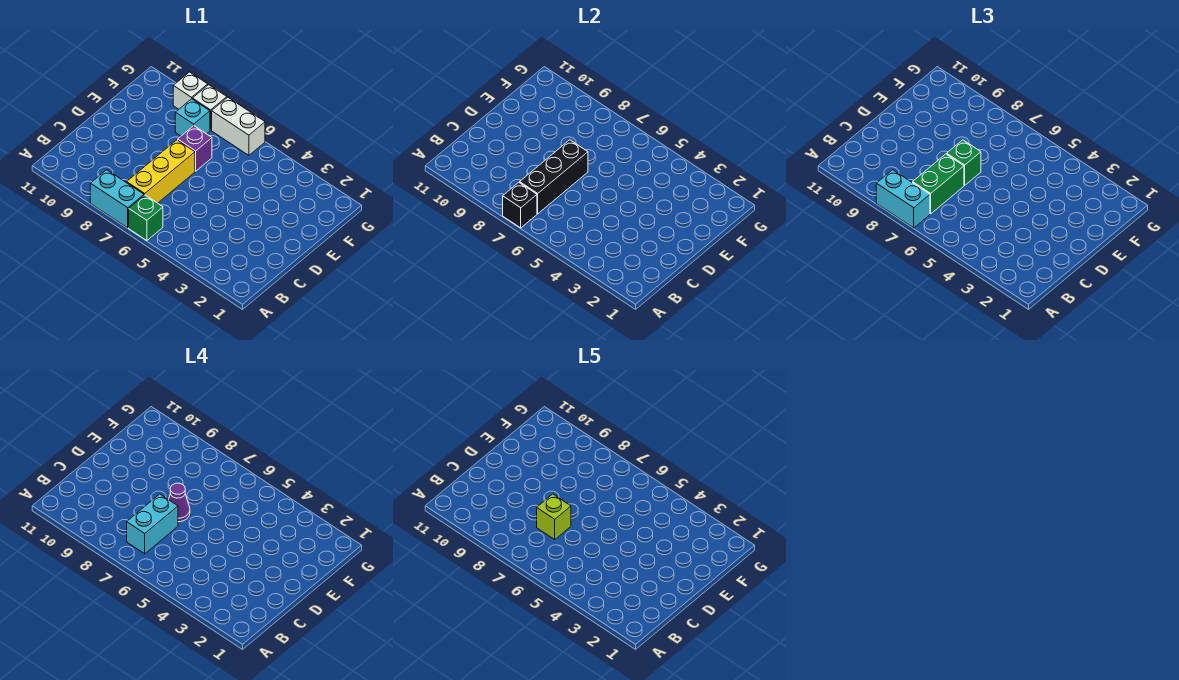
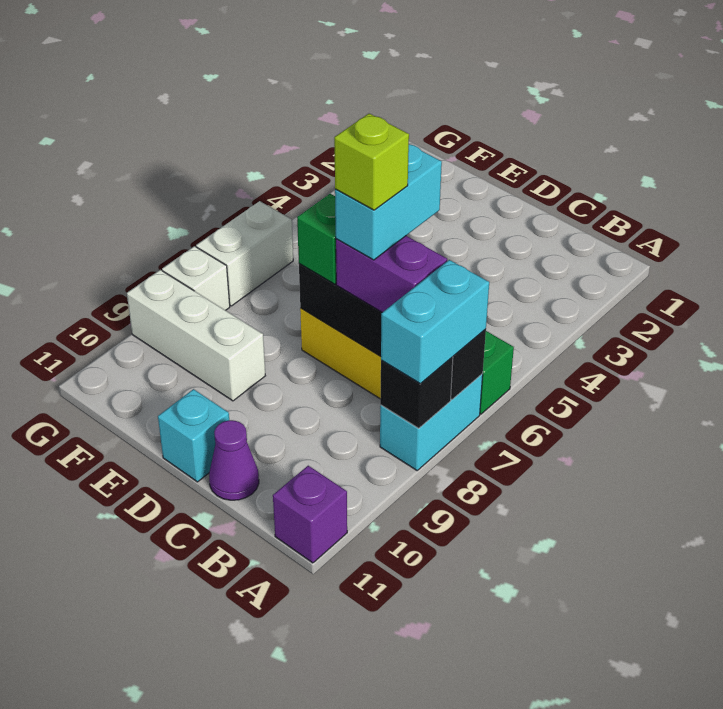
none -> black 1x1 brick [380,357,453,428]
green 1x2 brick [913,154,964,214] -> purple 1x2 brick [336,236,447,312]
cyan 1x2 brick [127,494,178,554] -> cyan 1x2 brick turned to [335,144,442,260]
purple 1x1 cone [169,483,190,522] -> purple 1x1 cone moved to [209,420,259,500]
purple 1x1 brick [178,126,212,171] -> purple 1x1 brick moved to [273,466,347,563]
cyan 1x1 brick [175,99,210,136] -> cyan 1x1 brick moved to [158,389,229,482]
white 1x1 brick [173,72,208,109] -> white 1x3 brick [127,270,265,401]

